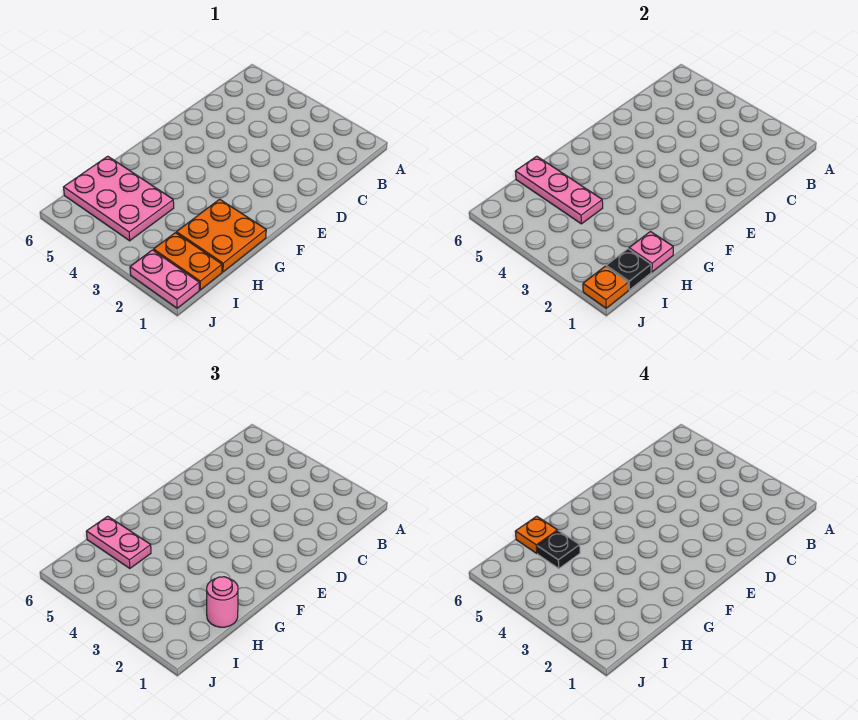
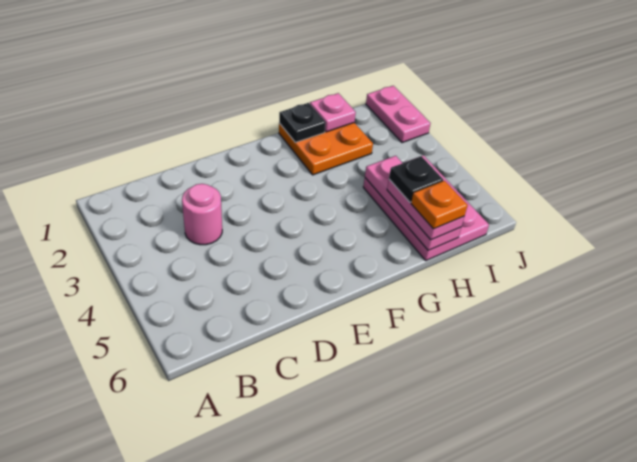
pink 1x1 round brick [207,577,238,627] -> pink 1x1 round brick moved to [182,184,222,245]
orange 1x2 plate [154,233,222,290] -> none
black 1x1 plate [606,249,651,290] -> black 1x1 plate moved to [279,103,326,142]
orange 1x1 plate [583,266,628,308] -> none

